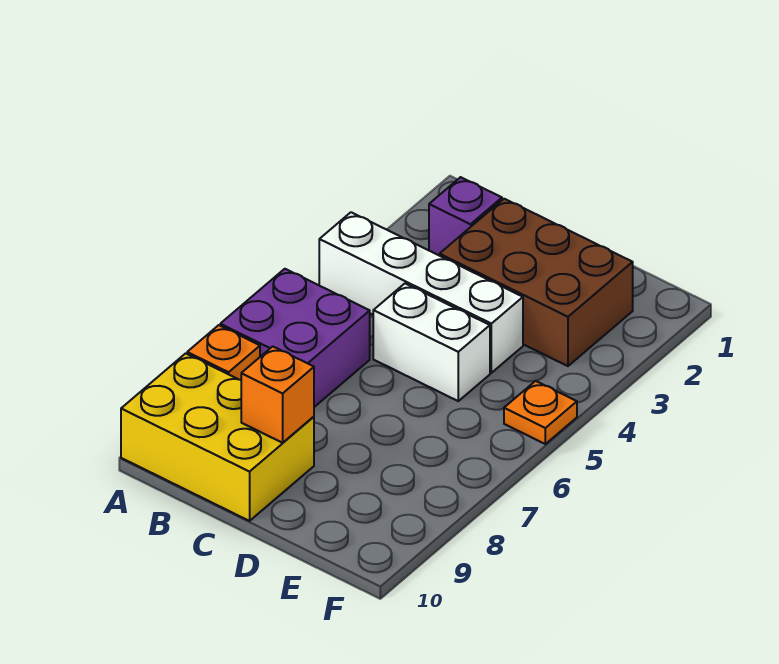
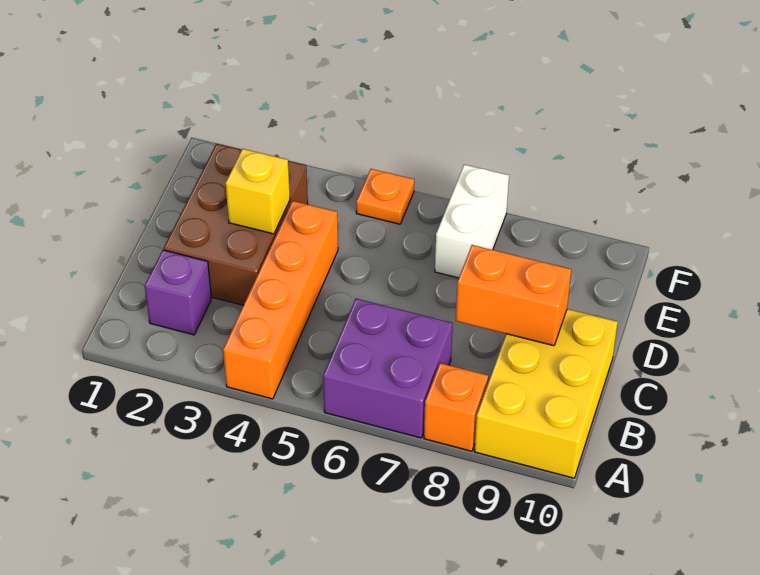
white 1x4 brick [319,212,523,373] -> orange 1x4 brick [223,201,338,399]
white 1x2 brick [373,284,490,401] -> white 1x2 brick moved to [435,165,509,278]
orange 1x1 brick [241,346,314,443] -> orange 1x2 brick [456,245,571,346]
none -> yellow 1x1 brick [226,149,290,234]

